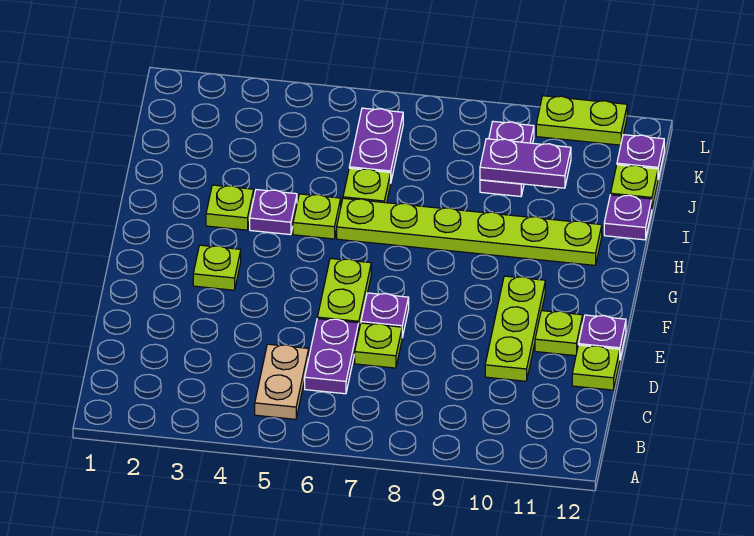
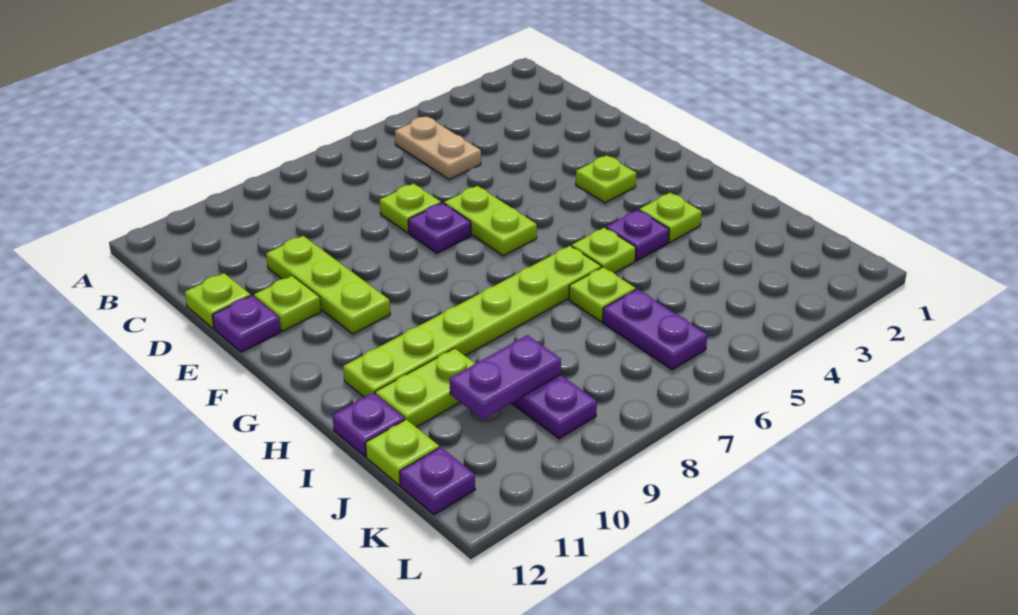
purple 1x2 plate [305,319,359,394] -> none
lime 1x2 plate [536,96,627,145] -> lime 1x2 plate moved to [375,348,475,427]

